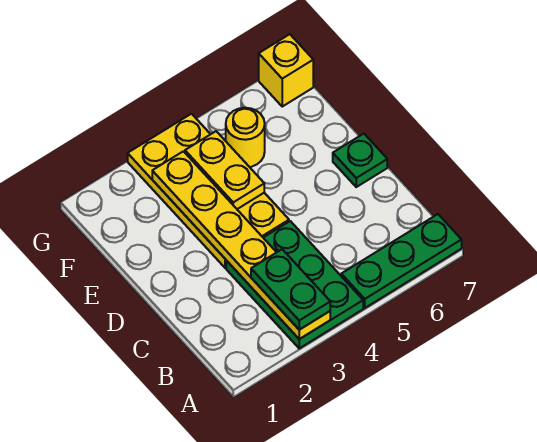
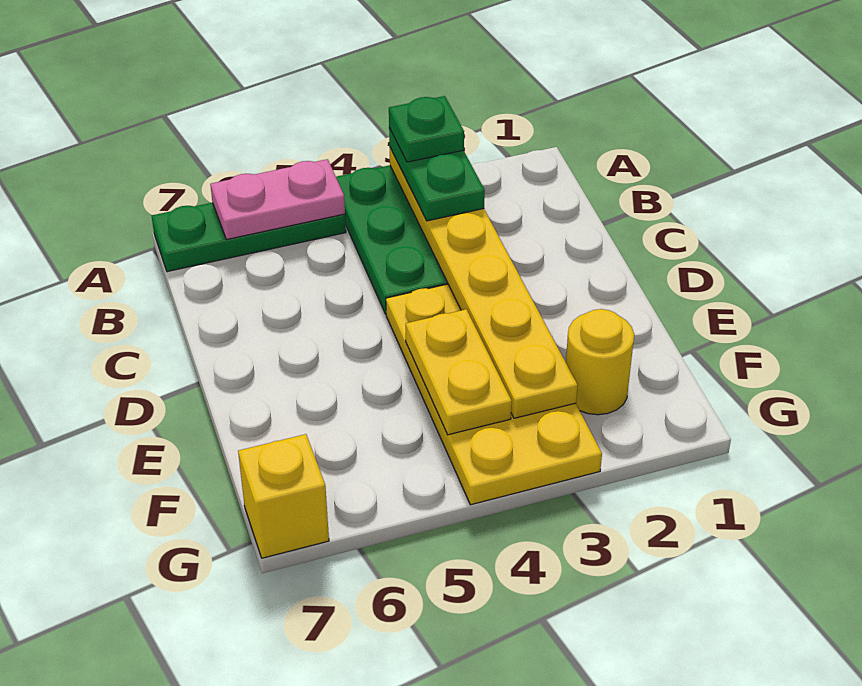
none -> pink 1x2 plate [210,159,345,239]
green 1x1 plate [333,134,387,187] -> green 1x1 plate moved to [389,96,464,162]
yellow 1x1 round brick [226,108,265,167] -> yellow 1x1 round brick moved to [566,309,634,415]

